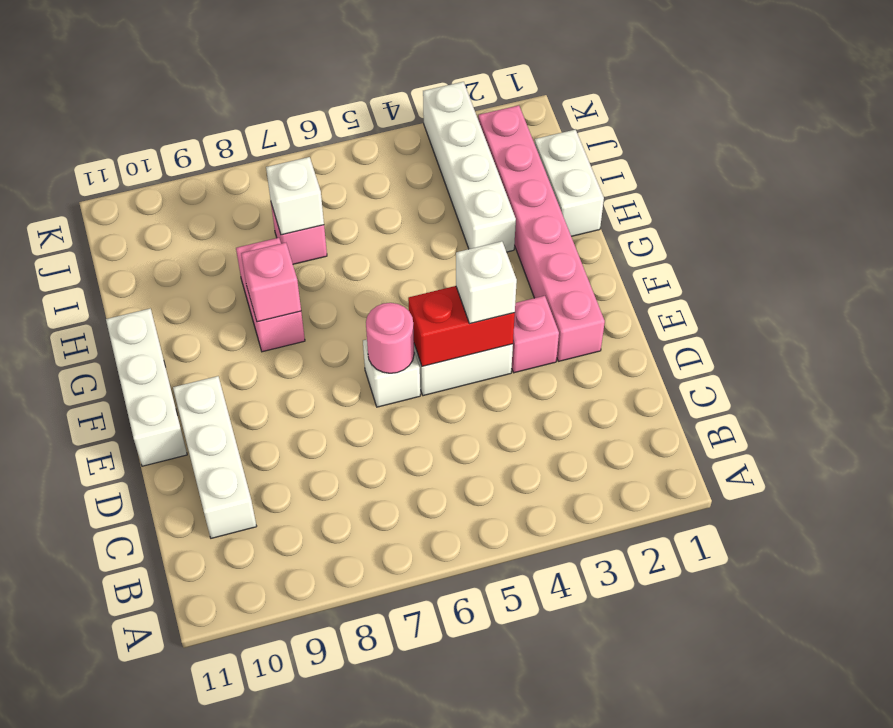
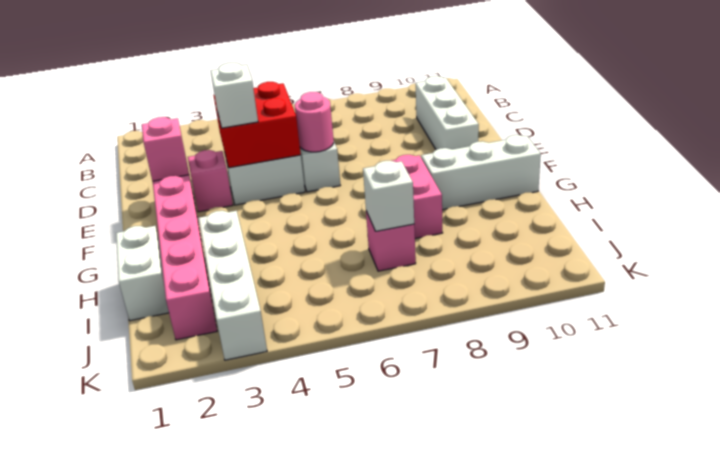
red 1x2 brick [408,286,515,366] -> red 2x2 brick [213,82,301,168]
white 1x3 brick [106,308,187,466] -> white 1x3 brick turned to [421,135,541,210]
pink 1x1 brick [241,243,301,322] -> pink 1x1 brick moved to [142,117,189,181]

